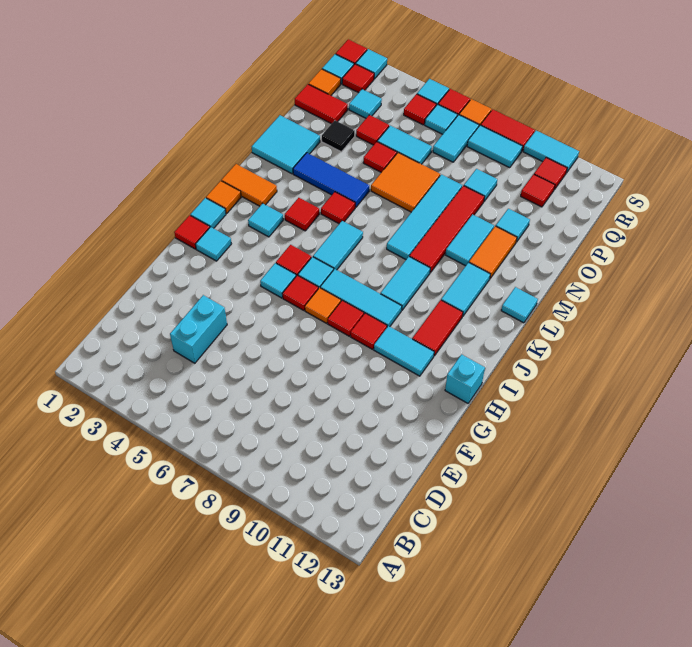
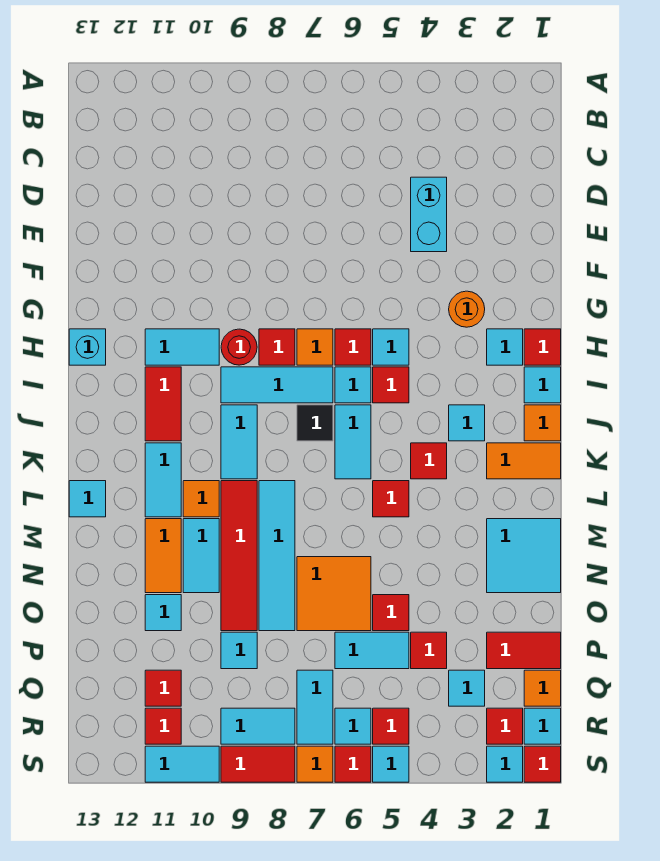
none -> orange 1x1 round brick [449,291,485,327]
red 1x1 tile [351,313,387,349] -> red 1x1 round brick [221,329,257,365]
none -> orange 1x1 tile [183,481,219,517]
blue 1x3 tile [293,153,369,208] -> none
black 1x1 tile [322,121,355,152] -> black 1x1 tile moved to [297,405,333,441]

